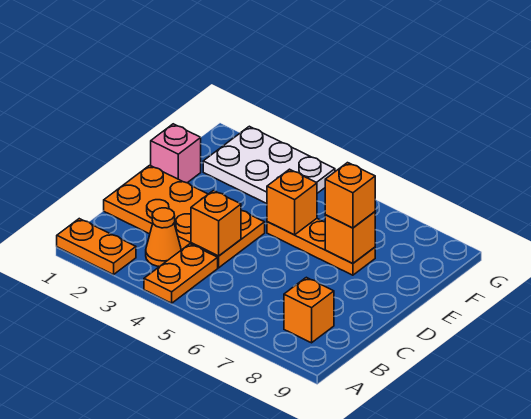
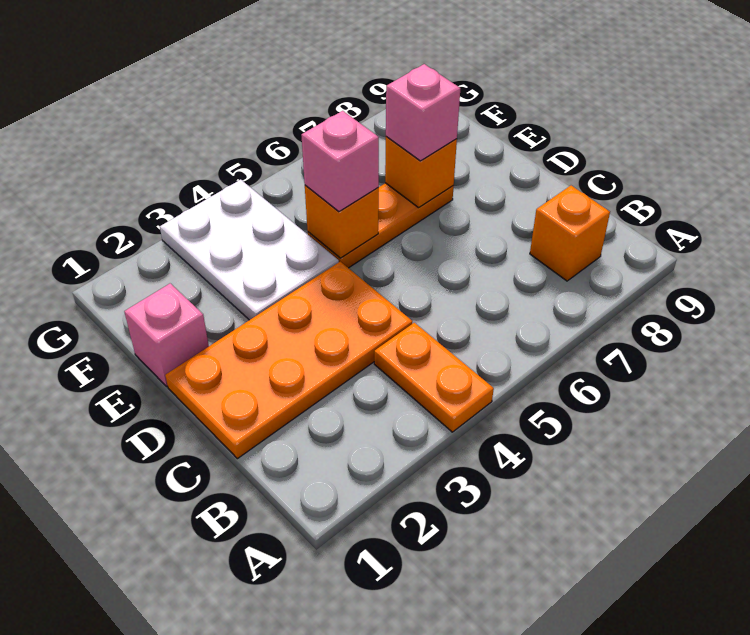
orange 1x2 plate [57,219,136,275] -> none
orange 1x1 cone [146,208,181,267] -> none
orange 1x1 brick [191,191,241,256] -> none
none -> pink 1x1 brick [301,111,379,212]
orange 1x1 brick [325,163,375,228] -> pink 1x1 brick [386,64,460,161]
white 2x3 plate [203,126,335,204] -> white 2x3 plate turned to [160,180,339,320]

